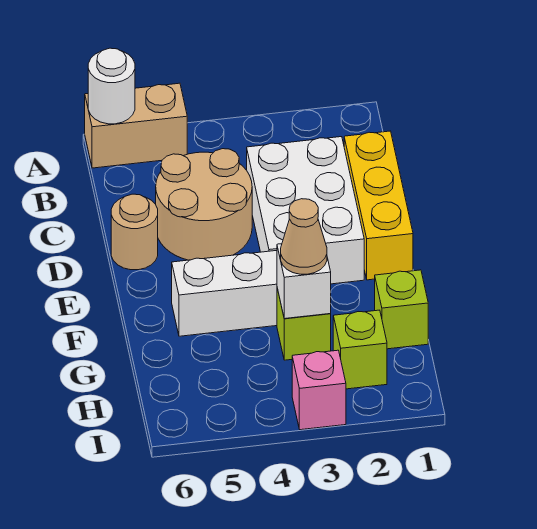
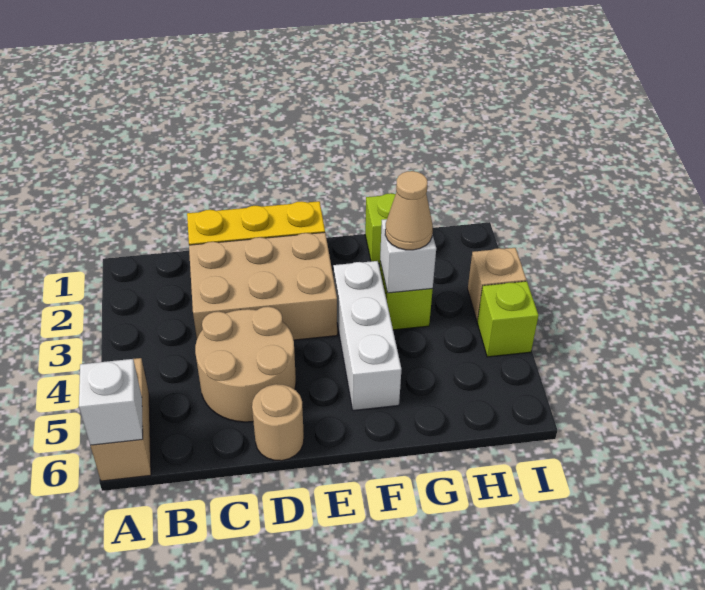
white 1x1 round brick [88,48,135,124] -> white 1x1 brick [79,359,143,445]
white 2x3 brick [247,137,364,284] -> tan 2x3 brick [189,232,337,340]
lime 1x1 brick [333,310,387,389] -> lime 1x1 brick moved to [477,281,538,357]
pink 1x1 brick [292,350,346,430] -> tan 1x1 brick [468,248,526,321]

